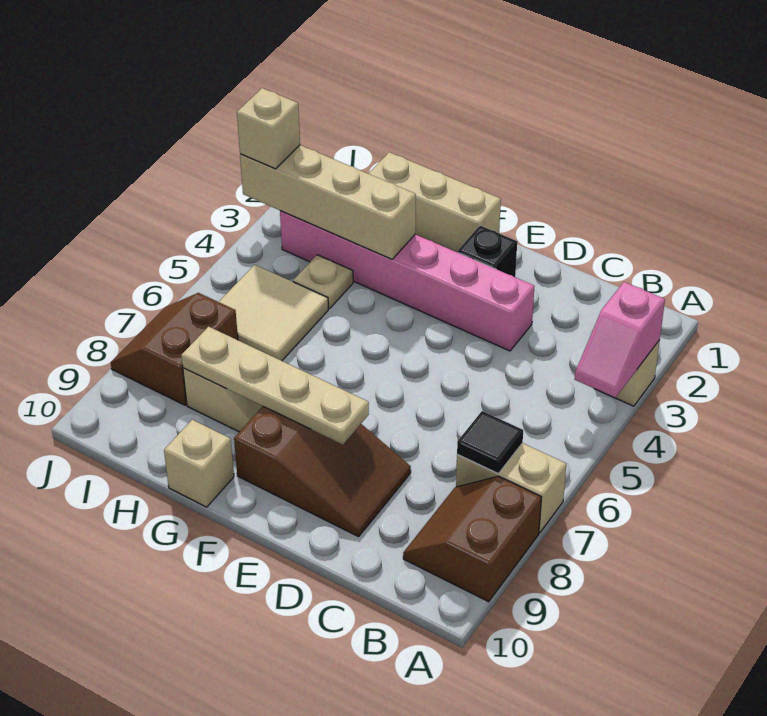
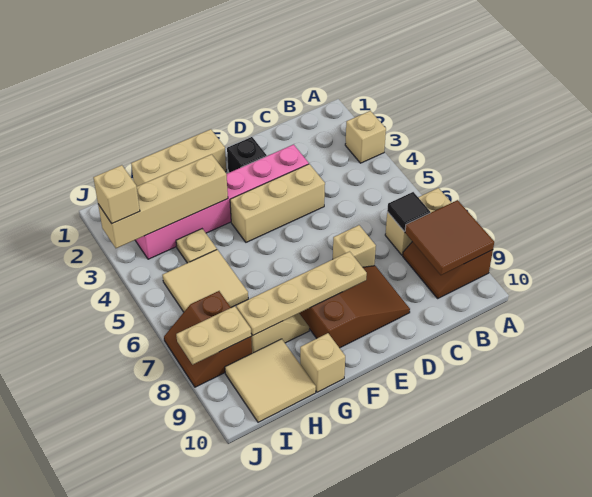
pink 1x2 slope [575,282,665,398] -> none
none -> brown 2x2 tile [405,200,494,275]
none -> tan 1x3 brick [230,164,325,242]
none -> tan 1x1 brick [333,225,376,267]
none -> tan 2x2 tile [225,339,316,422]
none -> tan 1x2 plate [176,306,251,365]

